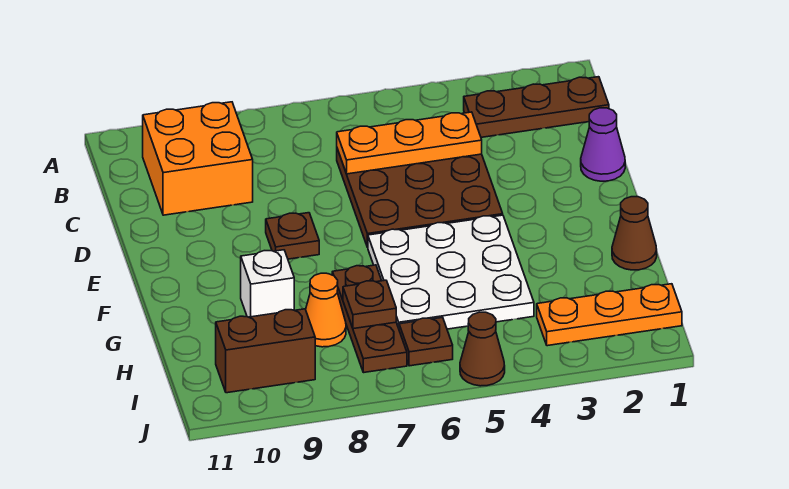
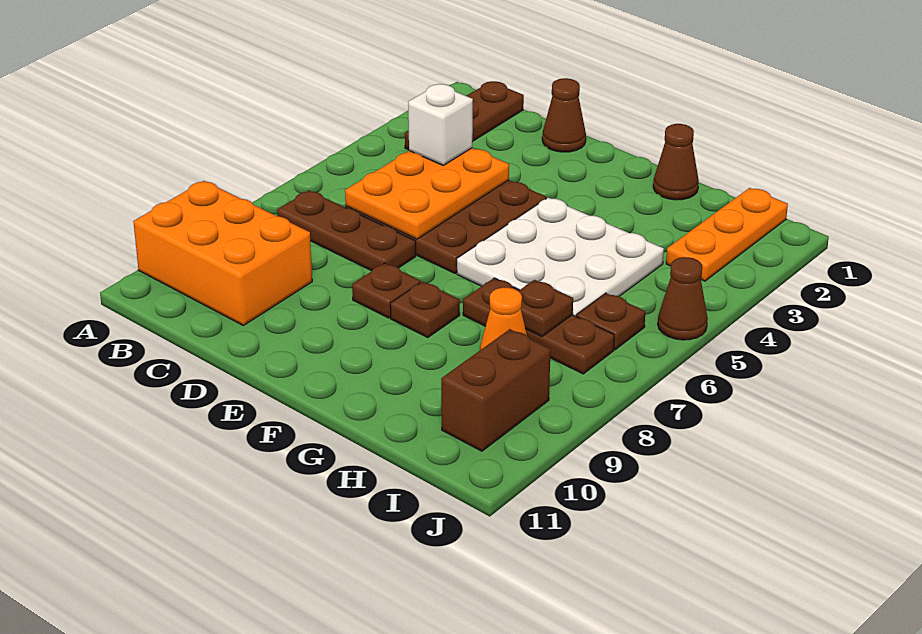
none -> brown 1x3 plate [277,191,416,271]
orange 2x2 brick [143,102,253,215] -> orange 2x3 brick [133,181,312,325]
orange 1x3 plate [337,112,482,174] -> orange 2x3 plate [345,148,509,239]
purple 1x1 cone [581,108,625,181] -> brown 1x1 cone [542,78,586,152]
none -> brown 1x1 plate [390,282,460,338]
white 1x1 brick [241,250,294,317] -> white 1x1 brick moved to [408,84,473,165]

